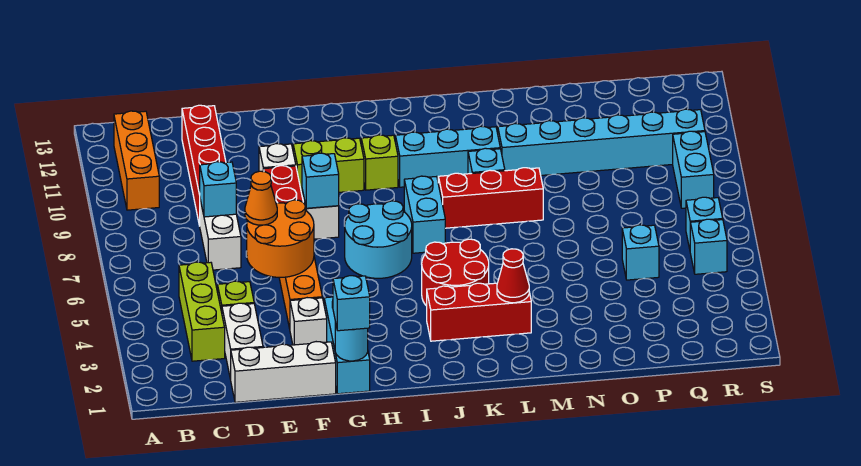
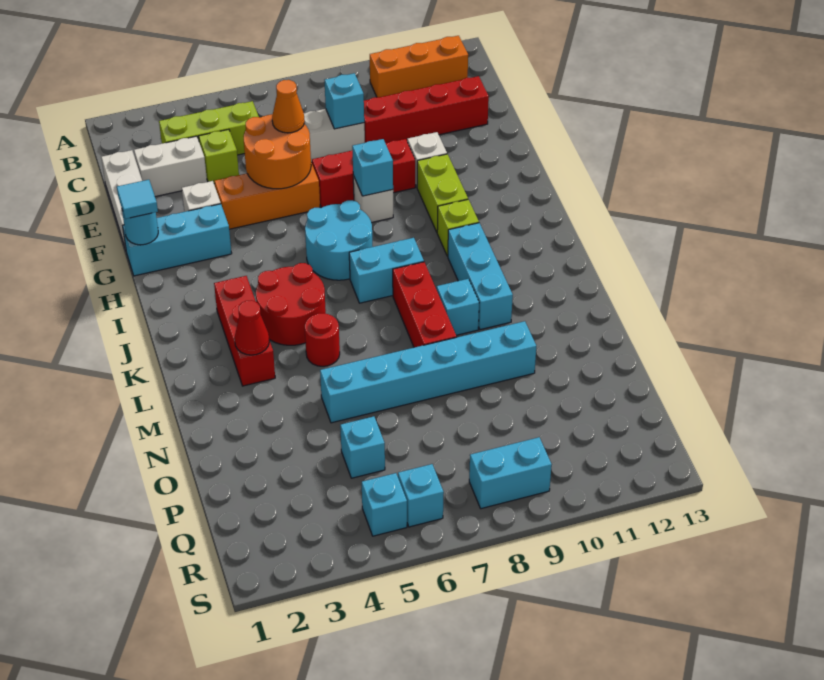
cyan 1x1 brick [333,276,370,331] -> cyan 1x1 tile [117,180,158,219]
none -> red 1x1 round brick [305,313,340,366]
cyan 1x6 brick [498,109,705,175] -> cyan 1x6 brick turned to [320,321,536,423]

